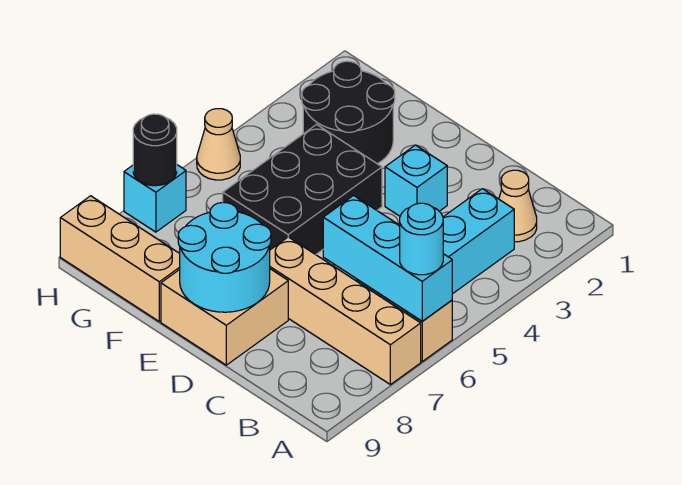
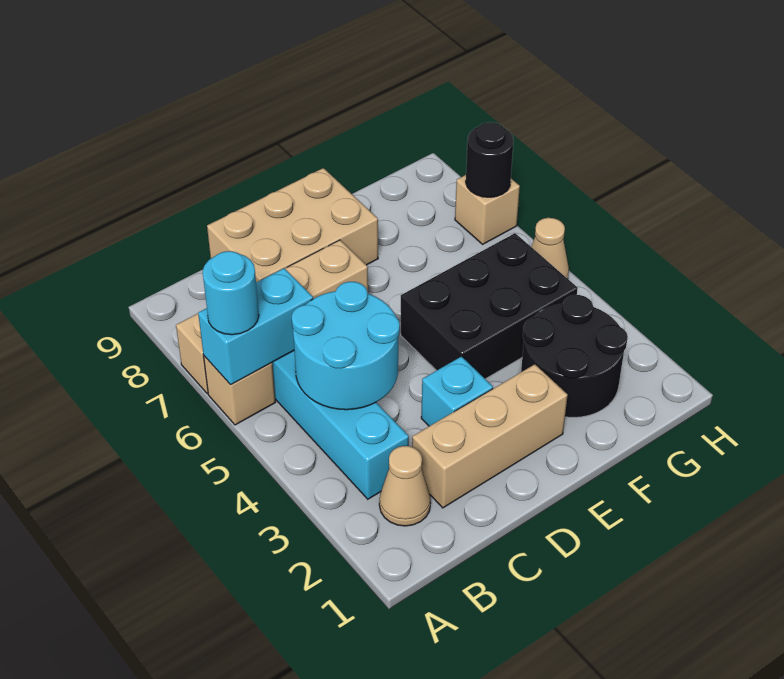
cyan 1x3 brick [323,196,452,321] -> cyan 1x2 brick [198,268,313,385]
tan 2x2 brick [161,269,288,365] -> tan 2x3 brick [207,168,378,282]
cyan 2x2 round brick [178,202,271,312] -> cyan 2x2 round brick moved to [292,282,400,410]
black 2x3 brick [223,125,382,255] -> black 2x3 brick turned to [401,233,578,379]
tan 1x3 brick [60,196,180,321] -> tan 1x3 brick moved to [412,364,568,508]
cyan 1x1 brick [124,165,186,232] -> tan 1x1 brick [455,175,520,244]

